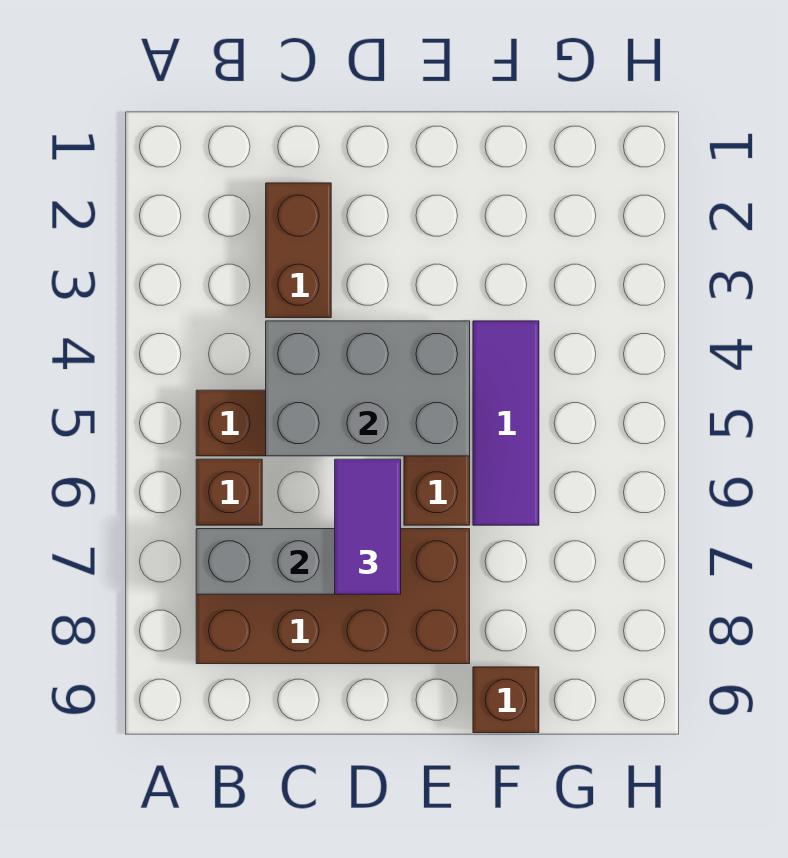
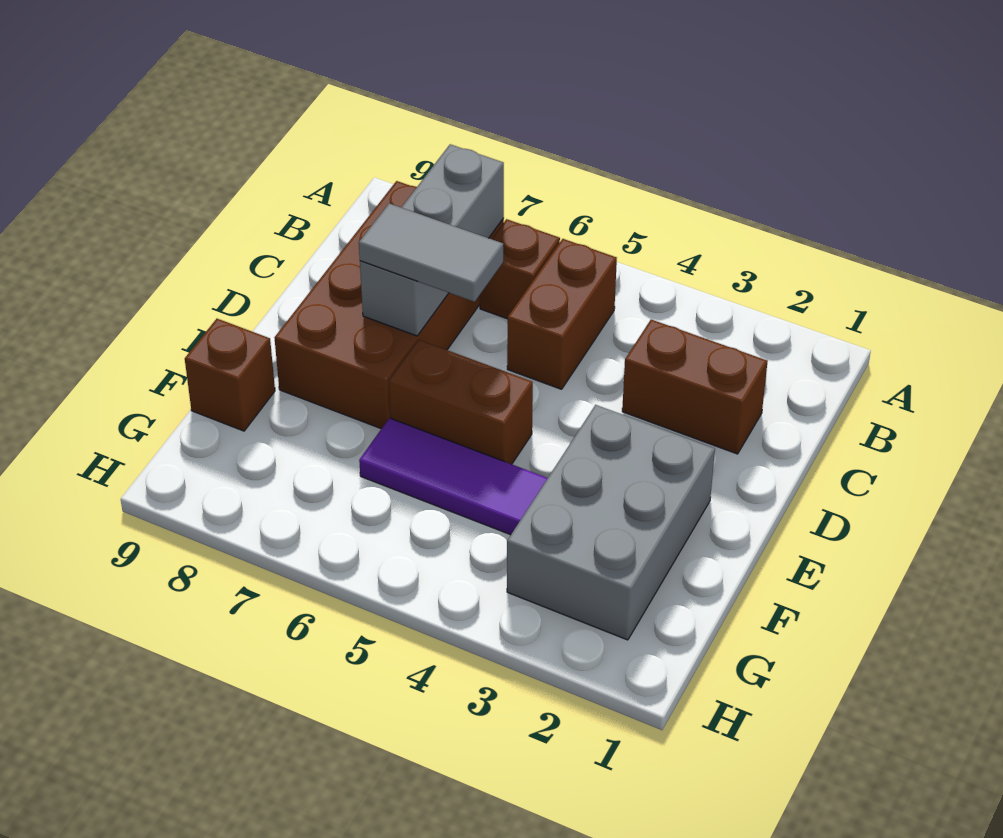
grey 2x3 brick [266,321,470,456] -> grey 2x3 brick moved to [507,405,715,640]
purple 1x2 tile [335,459,401,594] -> grey 1x2 tile [359,203,503,302]

